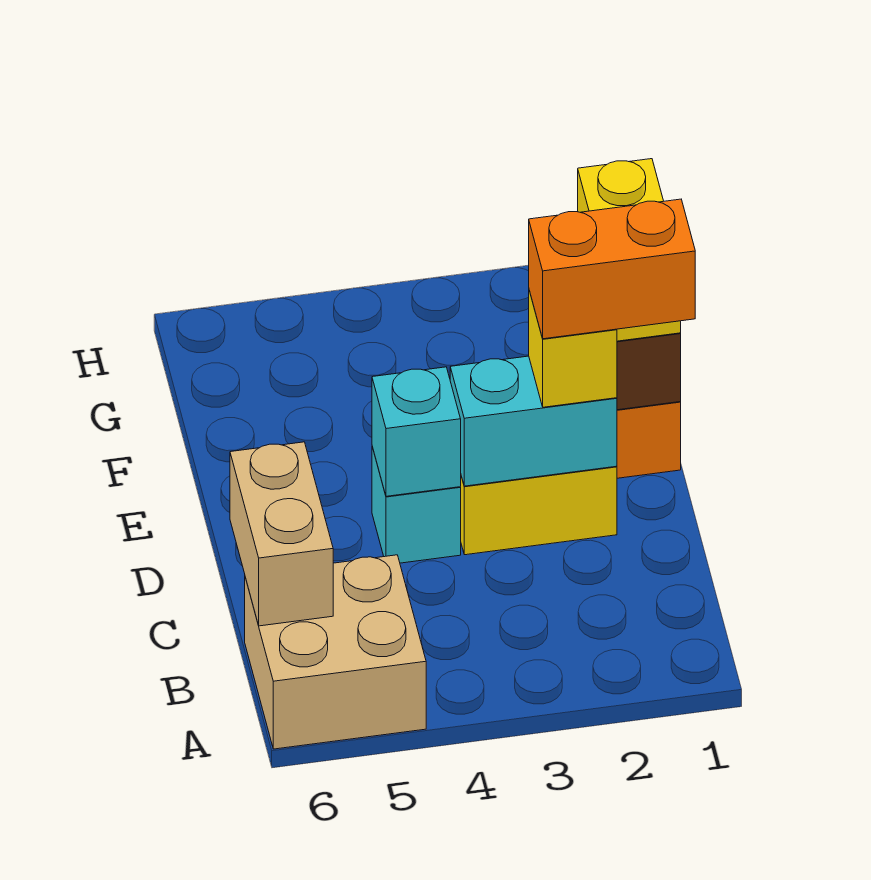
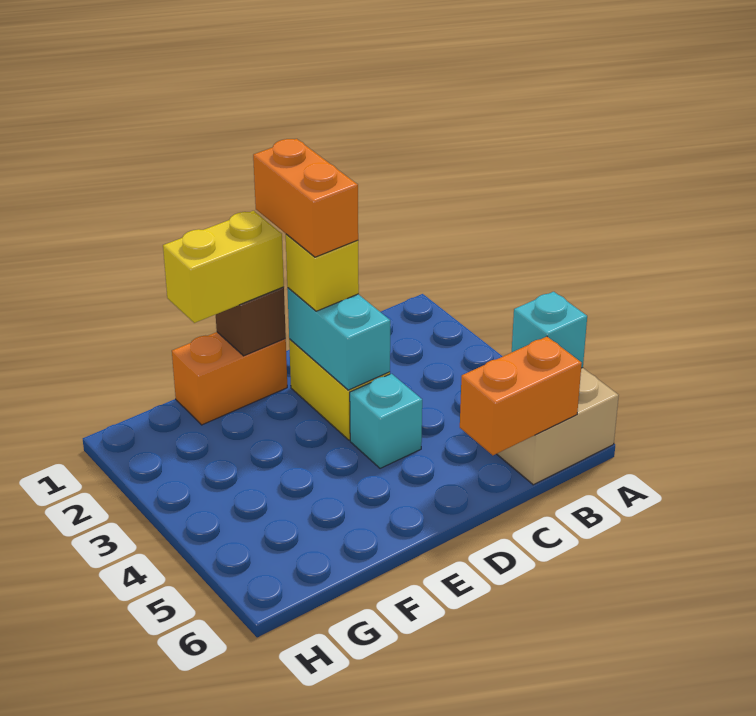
tan 1x2 brick [230,442,333,626] -> orange 1x2 brick [460,337,582,455]
cyan 1x1 brick [372,367,461,496] -> cyan 1x1 brick moved to [512,292,587,368]

